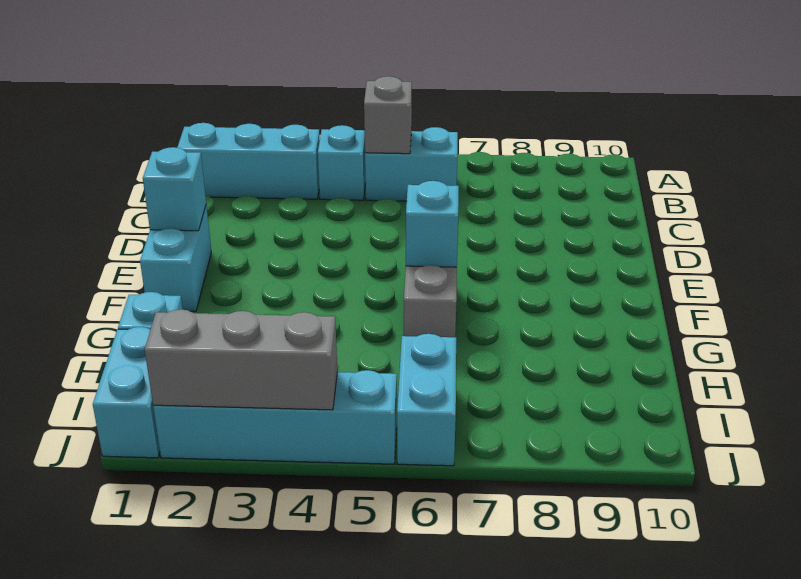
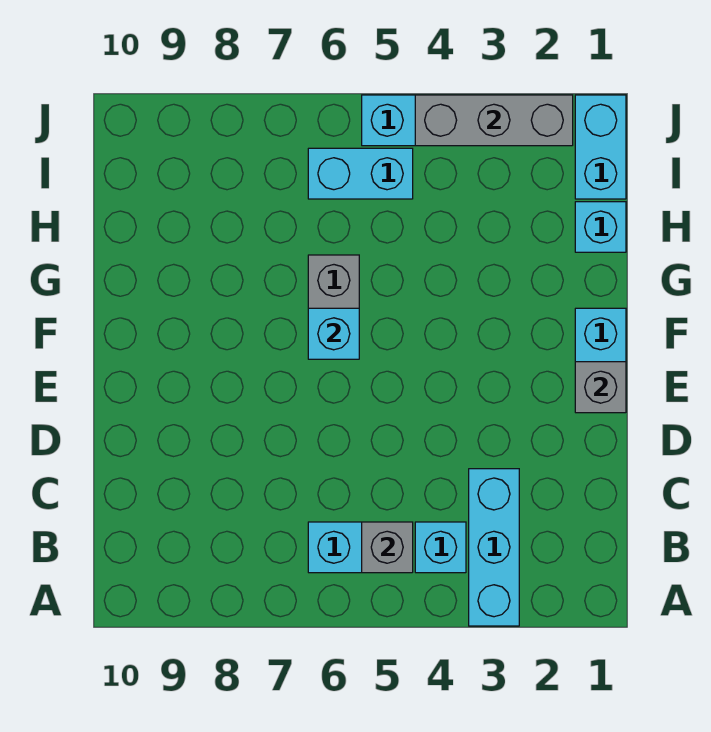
cyan 1x3 brick [177,123,320,199] -> cyan 1x3 brick turned to [469,469,519,626]
cyan 1x1 brick [143,147,206,231] -> grey 1x1 brick [575,362,626,413]
cyan 1x2 brick [397,334,456,466] -> cyan 1x2 brick turned to [308,148,413,199]

